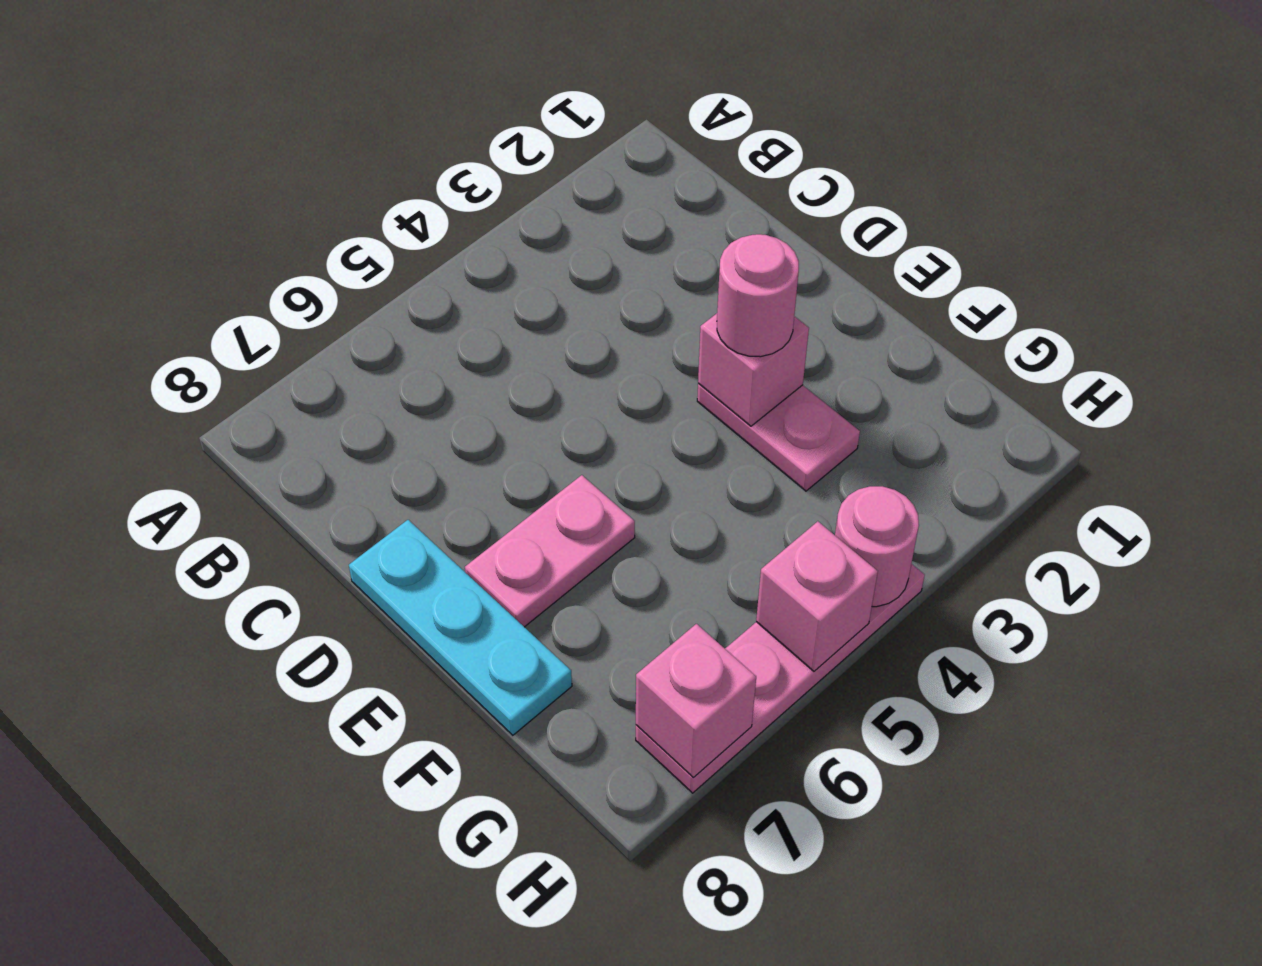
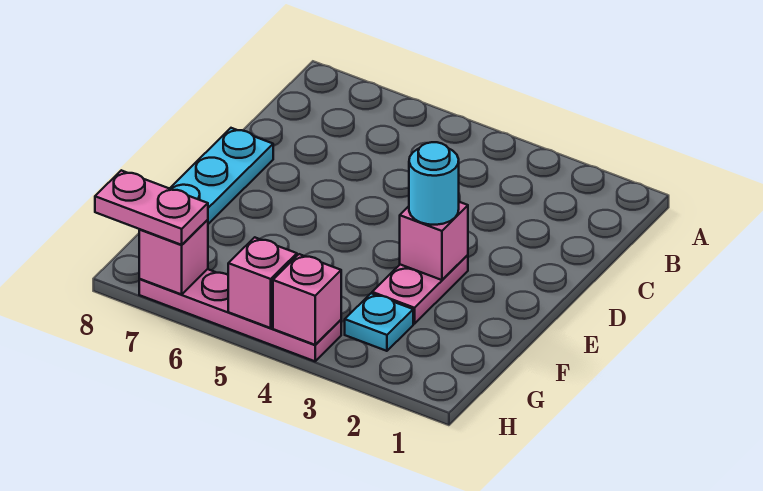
pink 1x1 round brick [717,234,799,357] -> cyan 1x1 round brick [409,142,459,225]
pink 1x2 plate [465,475,635,627] -> pink 1x2 plate moved to [95,170,208,245]
none -> cyan 1x1 plate [345,293,413,351]
pink 1x1 round brick [835,486,919,607] -> pink 1x1 brick [273,254,341,345]

